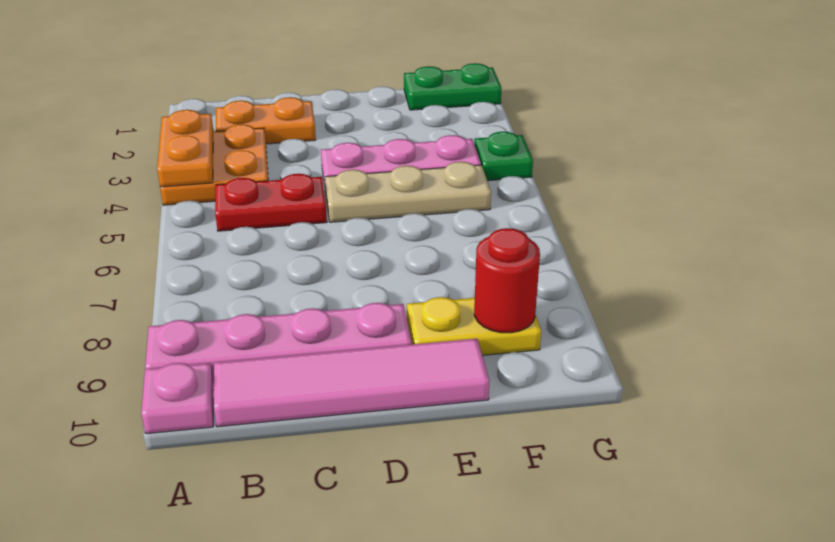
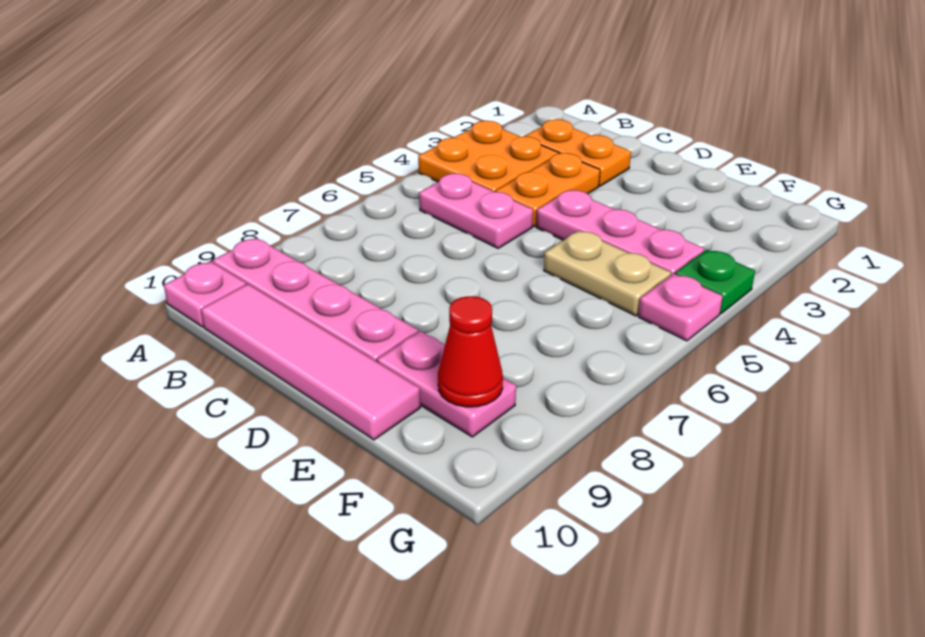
orange 1x2 plate [157,110,213,187] -> orange 1x2 plate moved to [495,153,600,226]
red 1x2 plate [215,174,327,231] -> pink 1x2 plate [419,173,533,248]
tan 1x3 plate [325,162,491,222] -> tan 1x2 plate [544,231,671,316]
yellow 1x2 plate [407,297,541,355] -> pink 1x2 plate [377,331,516,437]
green 1x2 plate [404,63,502,110] -> none
red 1x1 round brick [474,228,540,333] -> red 1x1 cone [438,296,503,407]
none -> pink 1x1 plate [638,274,723,341]

